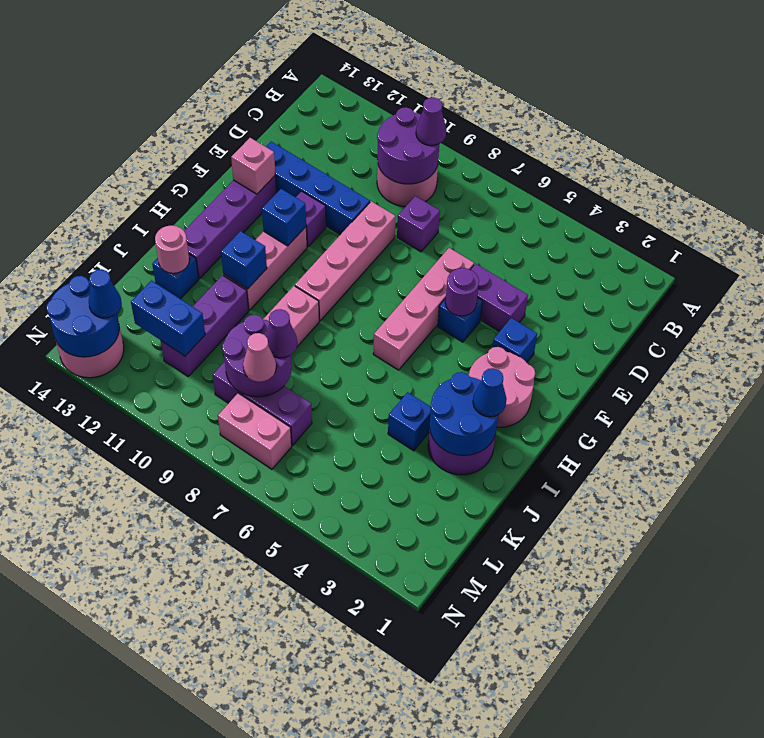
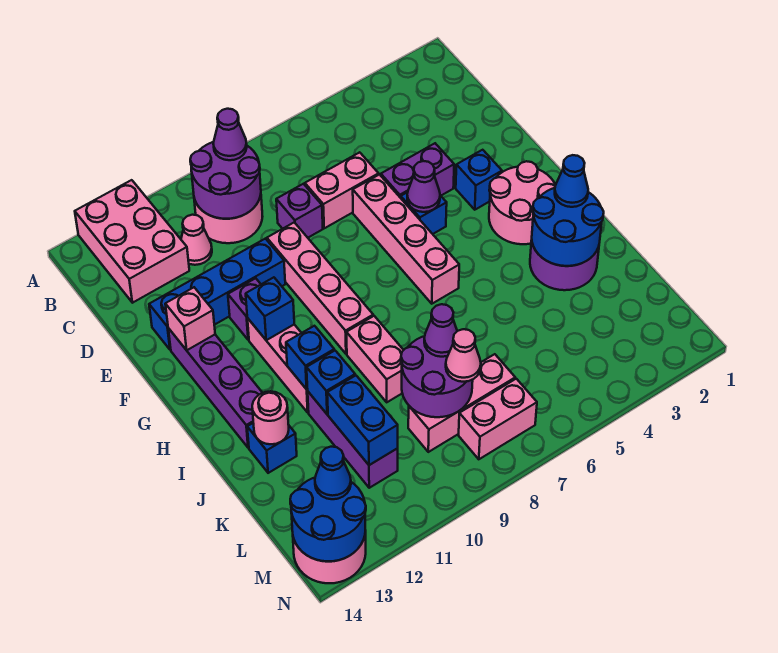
none -> pink 2x3 brick [75,180,189,303]
none -> pink 1x1 cone [181,215,212,265]
none -> pink 1x2 brick [305,152,379,228]
purple 1x1 round brick [445,268,479,316] -> purple 1x1 cone [407,161,440,212]
blue 1x1 brick [388,392,431,451] -> blue 1x1 brick moved to [307,351,355,414]
purple 1x3 brick [213,361,312,445] -> pink 1x3 brick [408,354,515,452]
blue 1x2 brick [131,281,205,356] -> blue 1x2 brick turned to [327,375,398,465]

